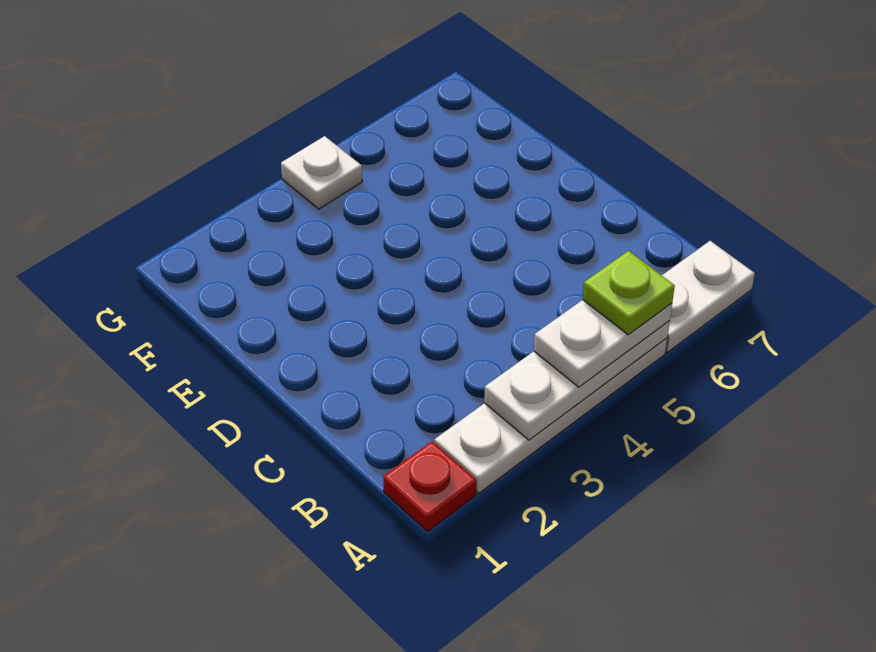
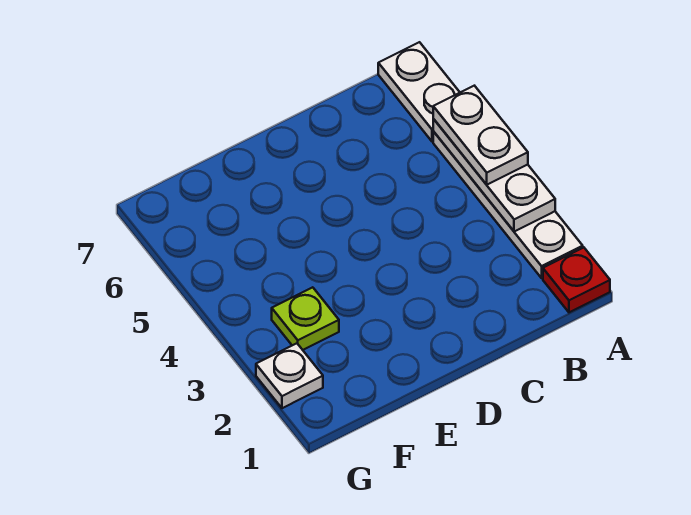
lime 1x1 plate [583,251,675,335] -> lime 1x1 plate moved to [272,287,339,350]
white 1x1 plate [281,136,362,209] -> white 1x1 plate moved to [256,343,323,408]

